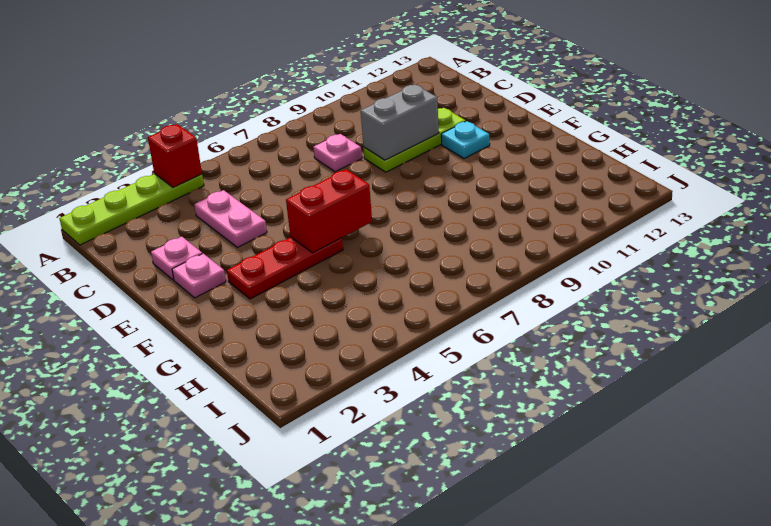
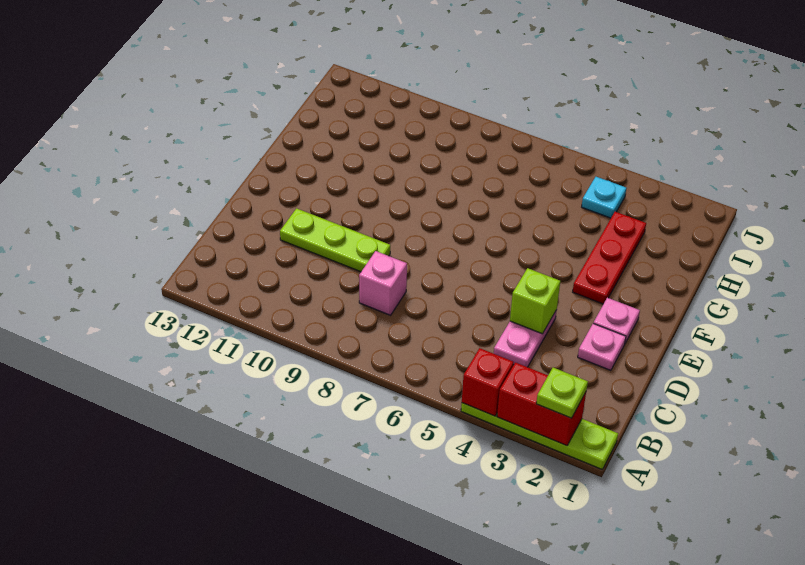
none -> lime 1x1 plate [536,368,588,418]
pink 1x1 plate [313,134,362,172] -> pink 1x1 brick [359,251,407,315]
none -> lime 1x1 brick [510,268,560,334]
grey 1x2 brick [361,84,439,160] -> none
cyan 1x1 plate [441,121,490,159] -> cyan 1x1 plate moved to [582,177,626,218]
red 1x3 plate [227,237,343,299] -> red 1x3 plate turned to [573,212,646,304]
red 1x2 brick [286,169,372,253] -> red 1x2 brick moved to [497,363,586,446]

